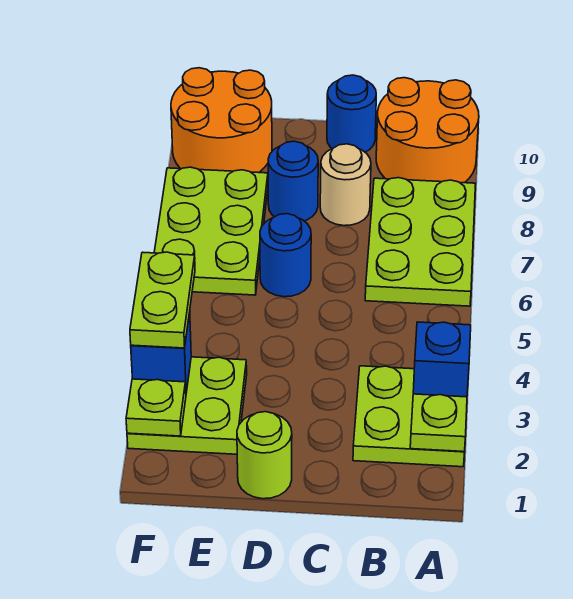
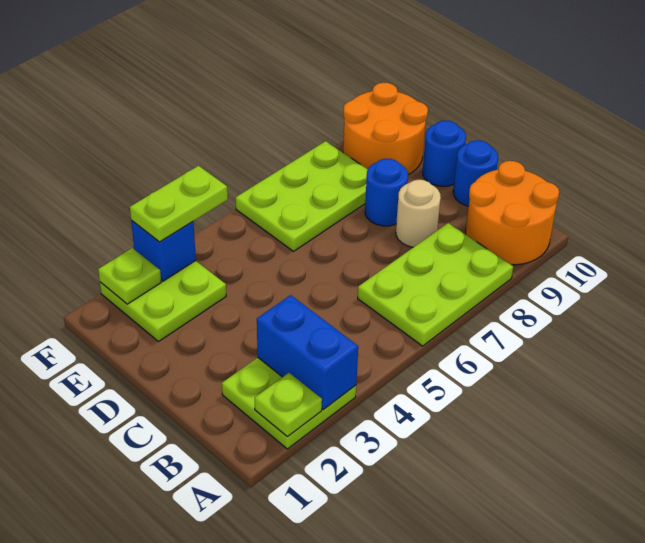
blue 1x1 brick [413,322,471,397] -> blue 1x2 brick [257,295,358,410]
lime 1x1 round brick [237,412,292,499] -> none
blue 1x1 round brick [260,214,311,297] -> blue 1x1 round brick moved to [423,121,466,186]

